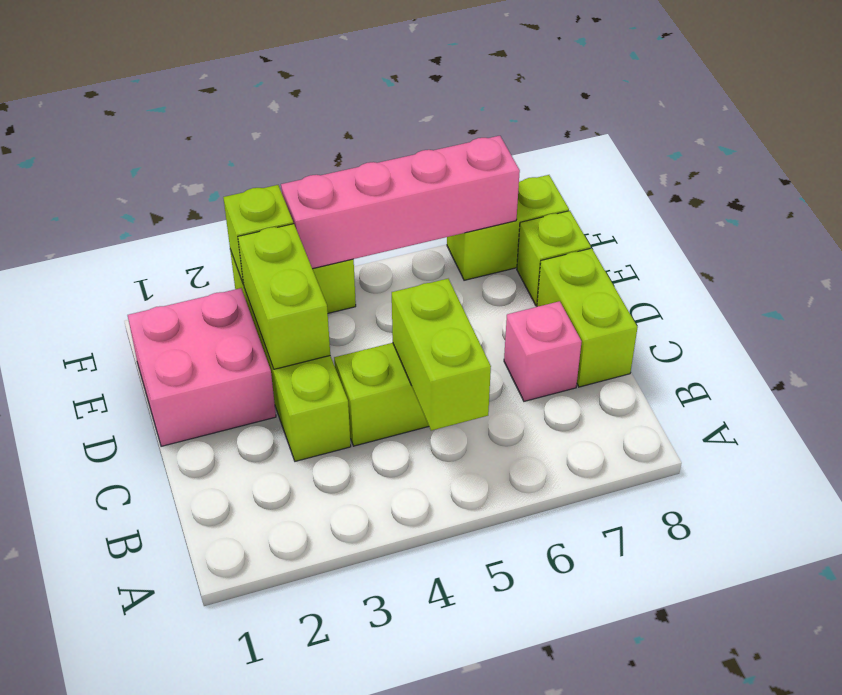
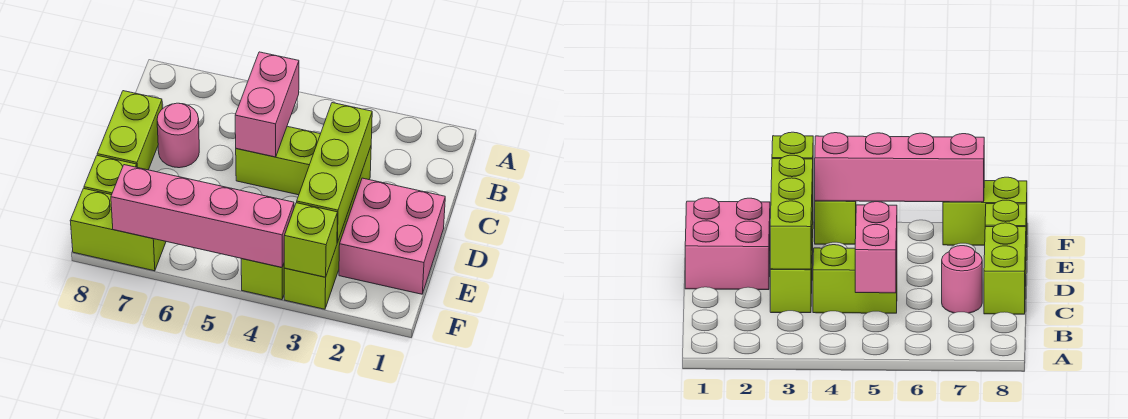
lime 1x2 brick [392,279,491,431] -> pink 1x2 brick [235,52,299,157]
pink 1x1 brick [504,301,582,401] -> pink 1x1 round brick [157,103,199,168]
lime 1x2 brick [238,224,330,369] -> lime 1x3 brick [297,103,372,243]

